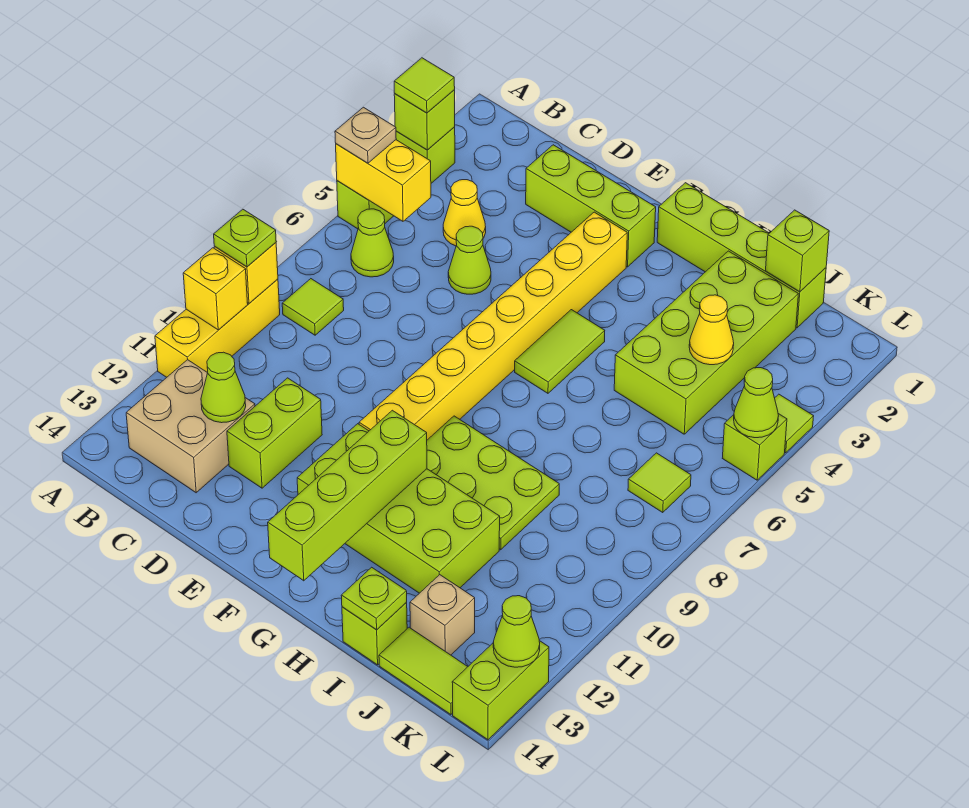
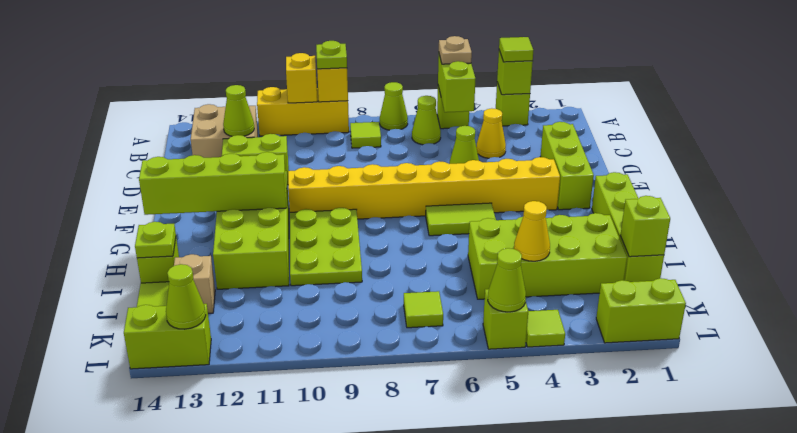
yellow 1x2 brick [336,140,431,221] -> lime 1x2 brick [438,55,475,112]
none -> lime 1x1 cone [380,82,408,130]
none -> lime 1x2 brick [596,278,686,343]

